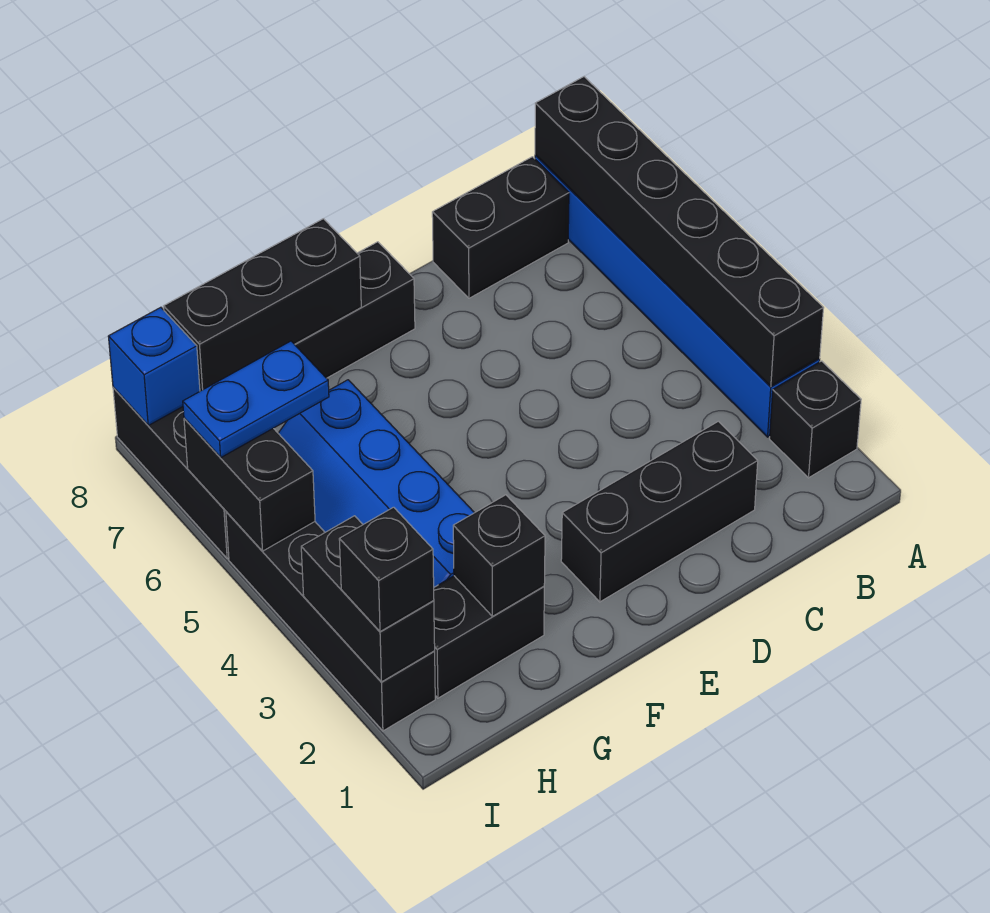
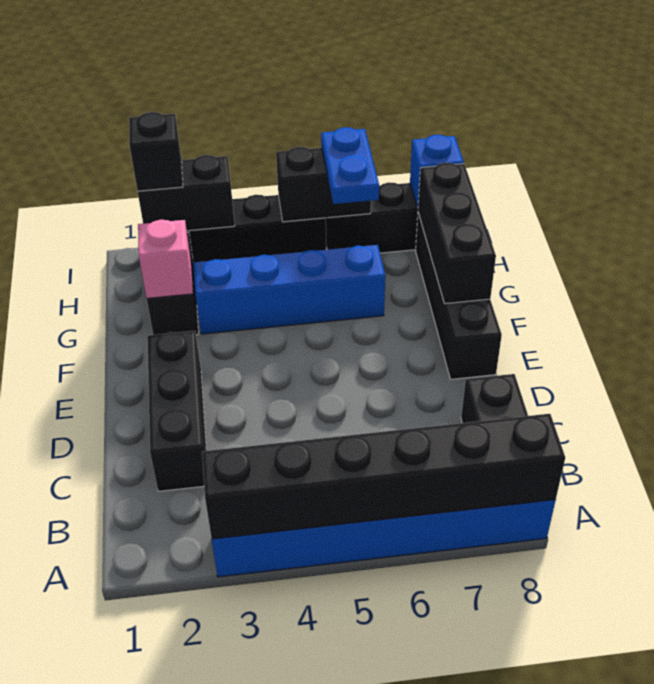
black 1x1 brick [770,361,861,478] -> none
black 1x1 brick [453,495,545,616] -> pink 1x1 brick [138,220,193,299]

